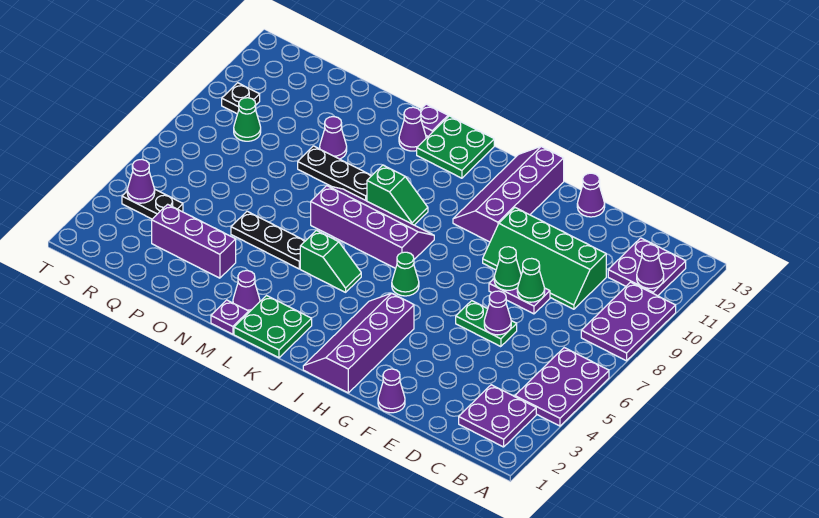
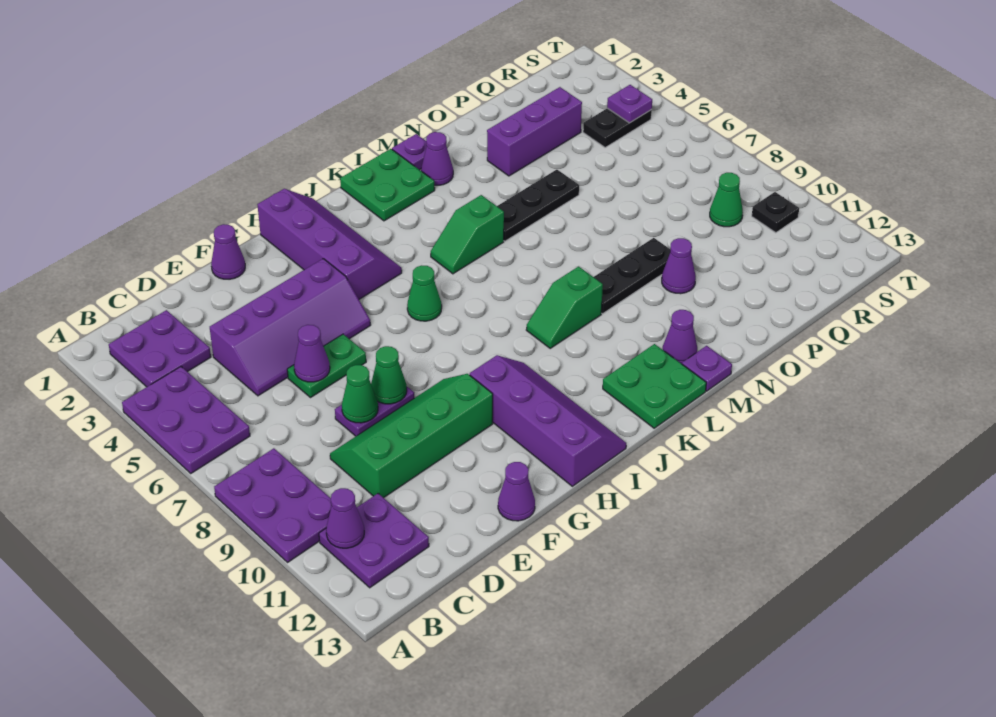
purple 2x4 slope [311,186,434,268] -> purple 2x4 slope moved to [210,259,371,396]
purple 1x1 cone [127,159,155,203] -> purple 1x1 plate [607,85,652,123]

